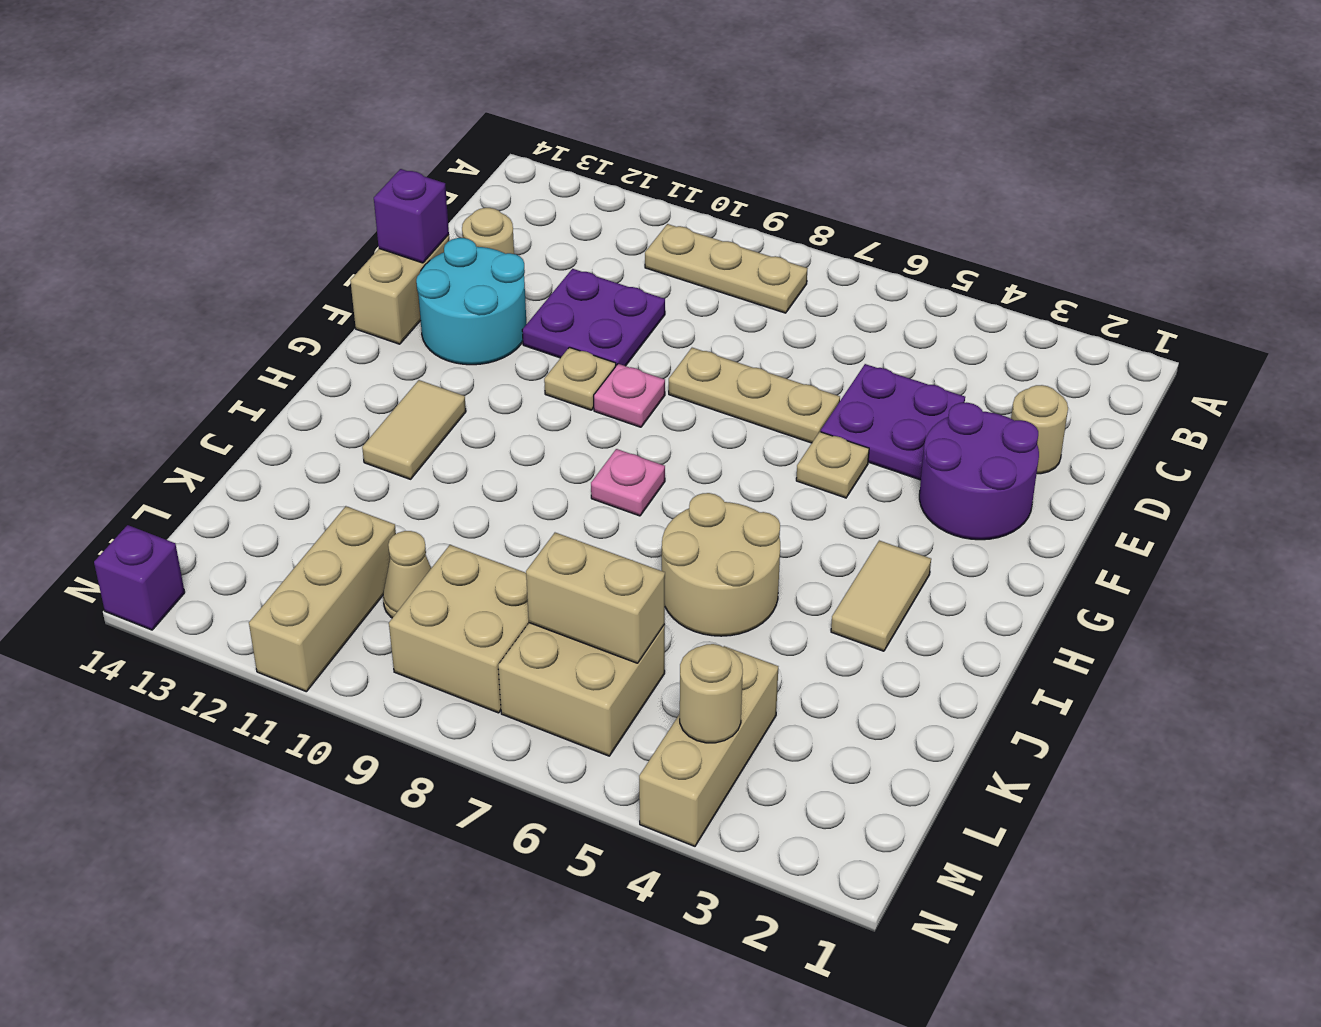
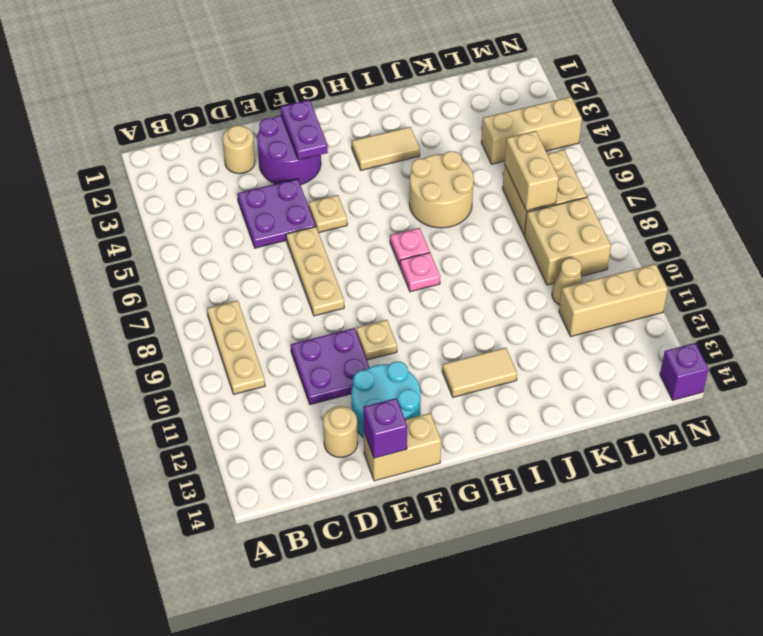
none -> purple 1x2 plate [280,100,328,160]
pink 1x1 plate [594,364,665,427] -> pink 1x1 plate moved to [390,228,430,266]
tan 1x1 round brick [680,644,743,743] -> none

